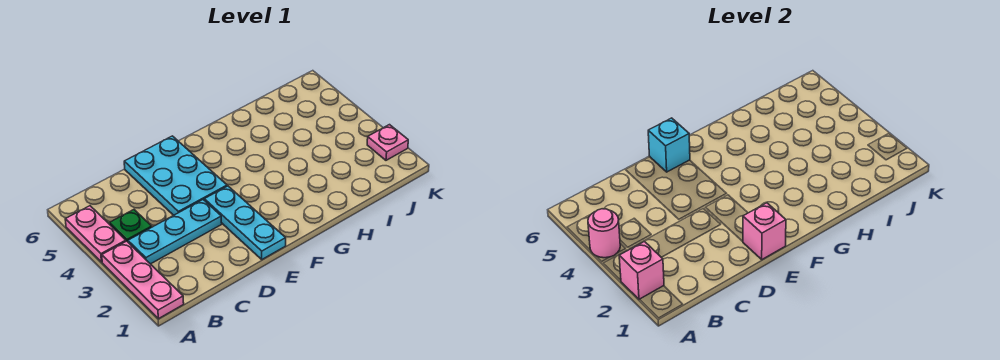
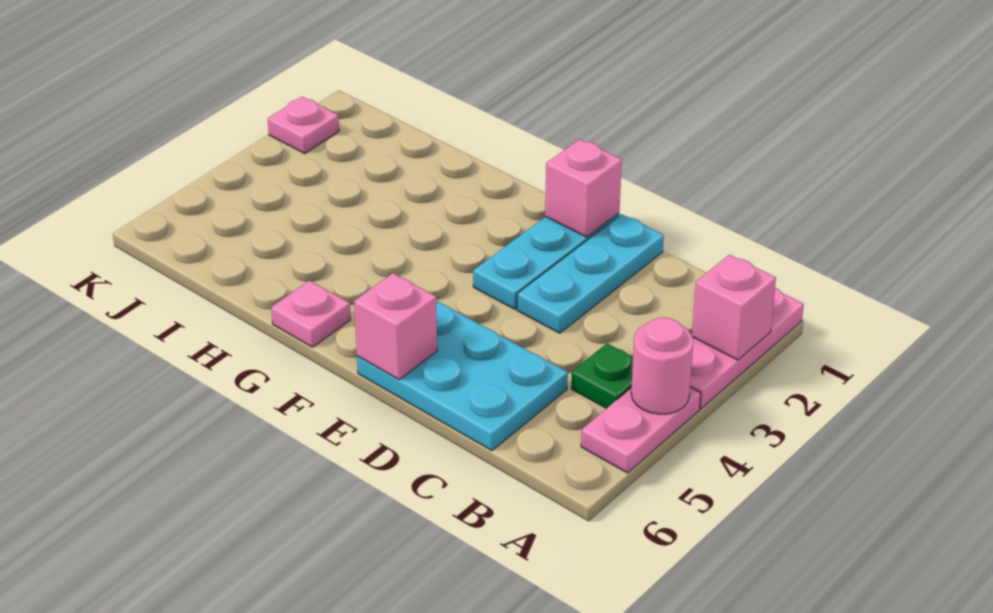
cyan 1x3 plate [128,200,222,264] -> cyan 1x3 plate turned to [517,214,664,333]
cyan 2x3 plate [124,136,227,215] -> cyan 2x3 plate turned to [357,301,568,451]
cyan 1x1 brick [648,118,690,172] -> pink 1x1 brick [354,273,437,379]
none -> pink 1x1 plate [271,281,351,347]

